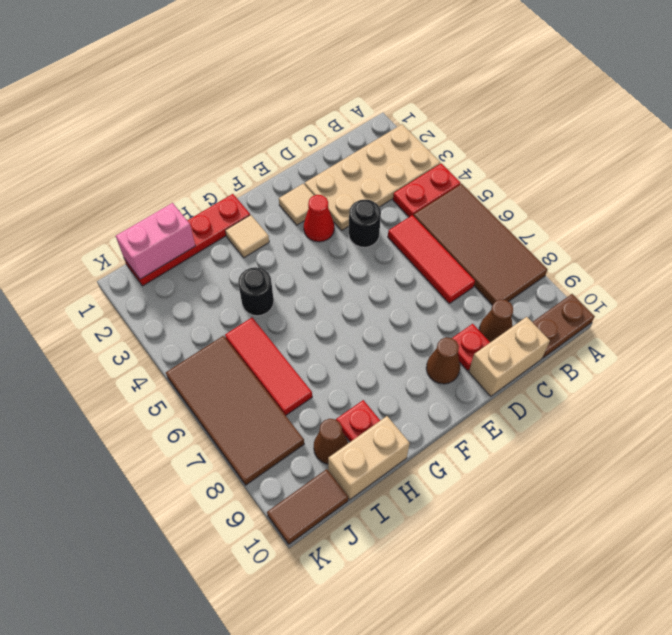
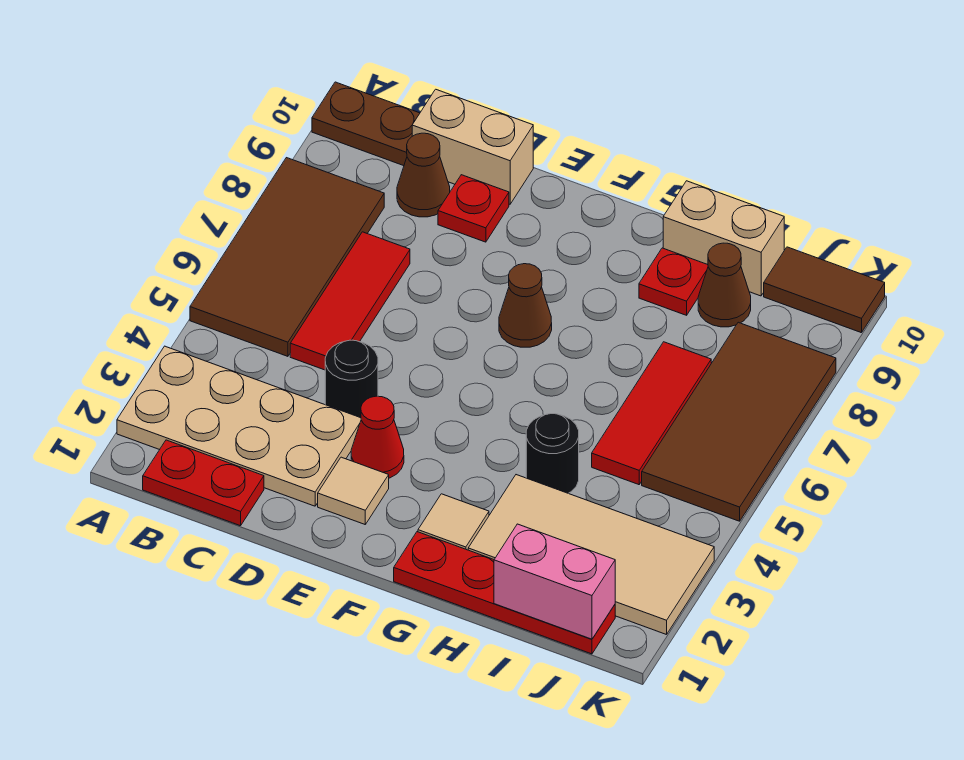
red 1x2 plate [393,163,461,217] -> red 1x2 plate moved to [143,440,264,526]
brown 1x1 cone [426,337,460,384] -> brown 1x1 cone moved to [499,264,552,347]
none -> tan 2x4 tile [468,475,714,635]

